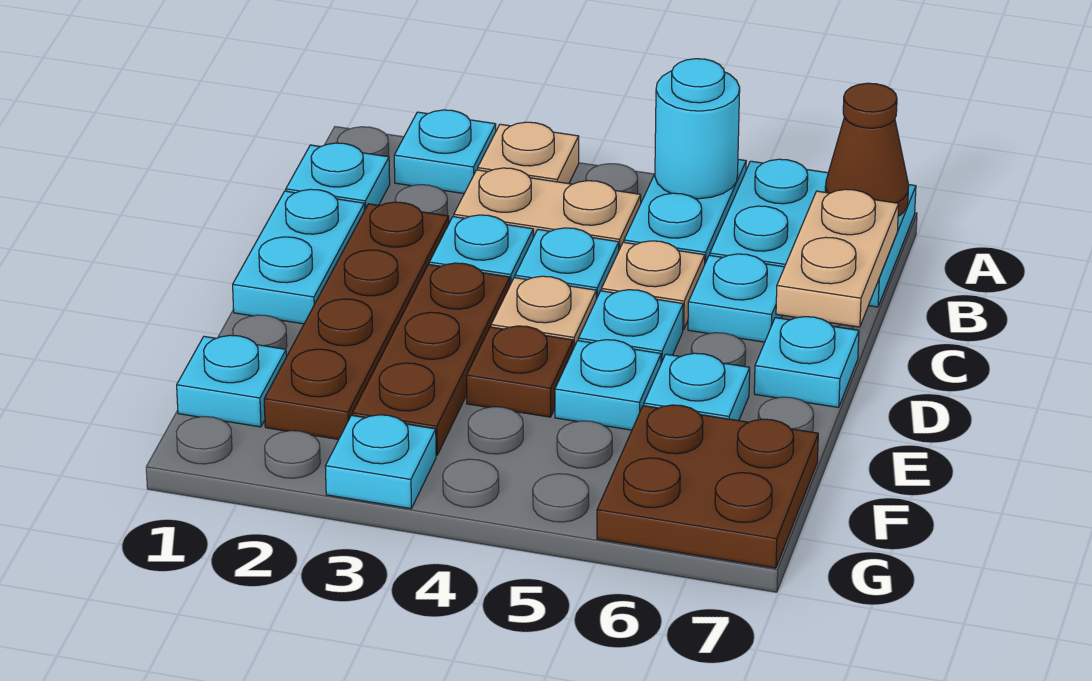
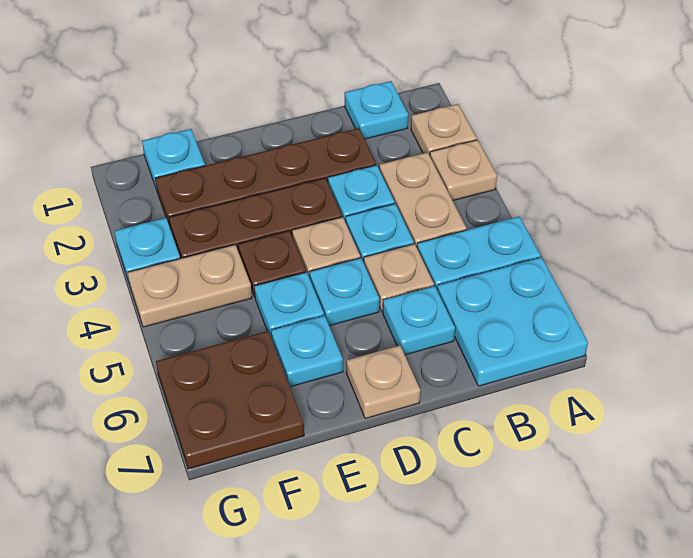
cyan 1x1 plate [394,110,496,194] -> tan 1x1 plate [411,104,477,156]
cyan 1x1 round brick [655,59,740,199] -> none
brown 1x1 cone [825,83,909,216] -> none
tan 1x2 plate [776,189,899,327] -> tan 1x2 plate moved to [128,245,252,327]
cyan 1x2 plate [233,189,364,324] -> none
cyan 1x1 plate [754,317,859,408] -> tan 1x1 plate [346,346,420,419]

